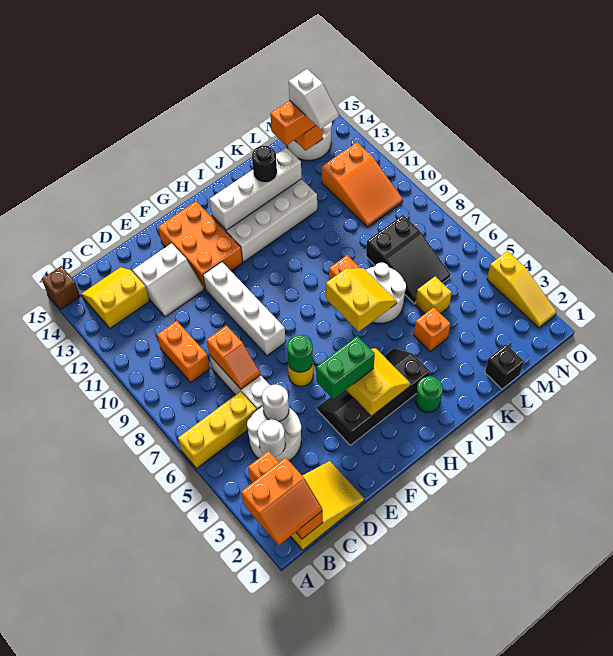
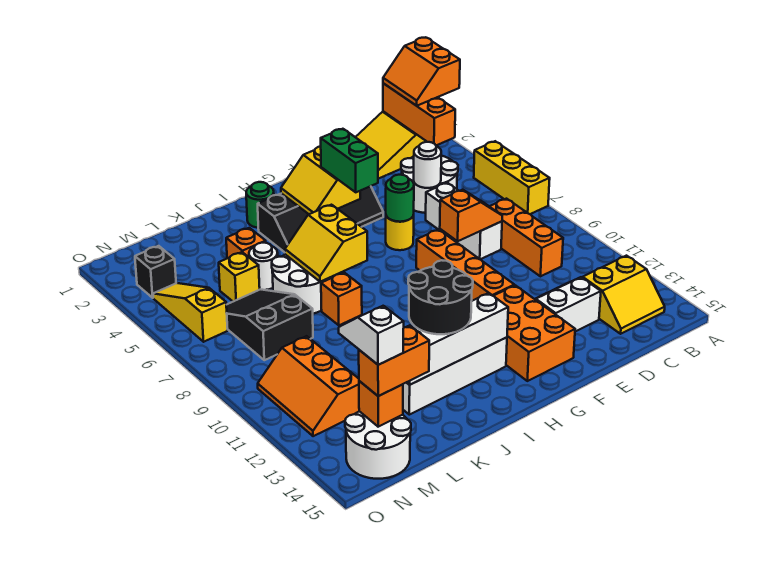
orange 2x2 slope [241,457,322,545] -> orange 2x2 slope turned to [383,38,460,106]
yellow 1x3 brick [178,392,257,468] -> yellow 1x3 brick turned to [474,141,550,214]
brown 1x1 brick [42,266,80,309] -> none
white 1x1 round brick [258,420,285,457] -> white 1x1 round brick moved to [249,243,278,290]
orange 1x2 brick [157,321,210,382] -> orange 1x3 brick [489,199,563,276]
orange 1x2 slope [207,325,261,389] -> orange 1x2 slope turned to [440,190,502,241]
green 1x2 brick [316,336,375,399] -> green 1x2 brick turned to [321,129,378,192]
white 1x4 brick [203,262,286,356] -> orange 1x4 brick [416,229,514,301]
black 1x1 round brick [252,146,277,183] -> black 2x2 round brick [408,260,473,334]
black 1x1 brick [485,344,524,389] -> black 1x1 brick moved to [135,246,176,298]
orange 2x3 slope [322,142,403,227] -> orange 2x3 slope turned to [258,336,359,436]
yellow 1x3 slope [487,251,557,328] -> yellow 1x3 slope moved to [153,283,228,342]

